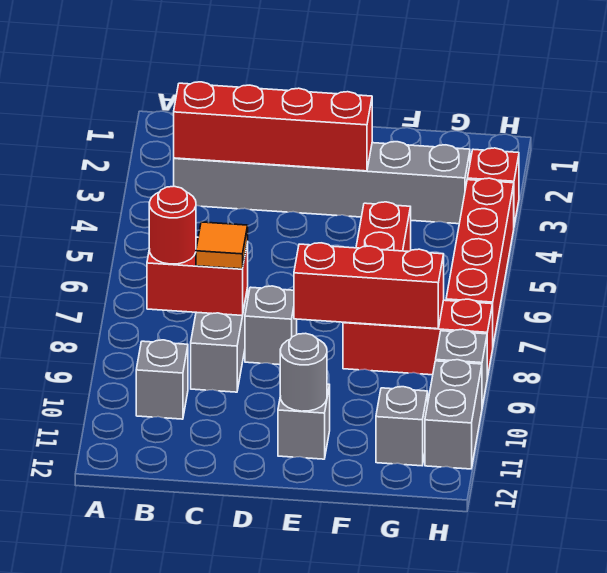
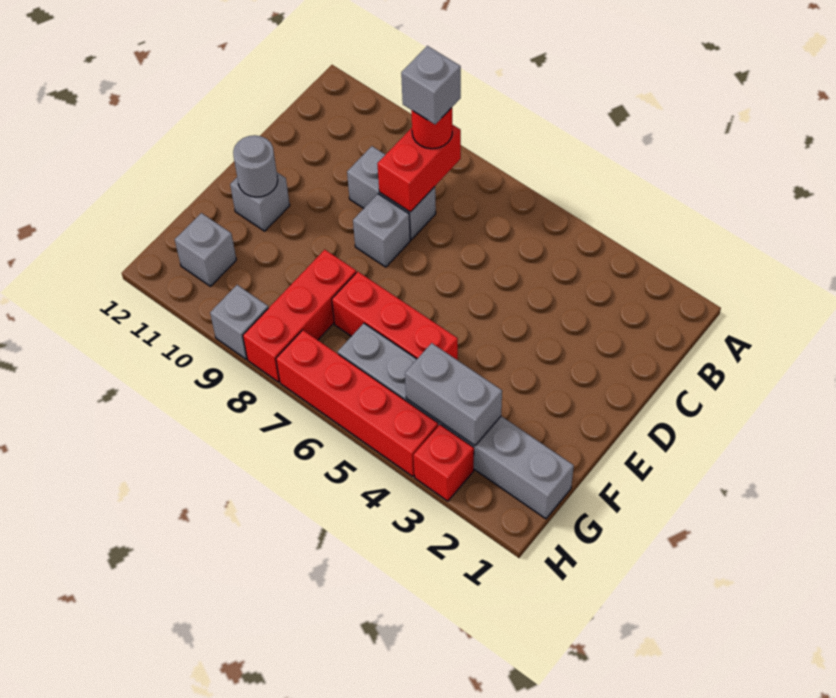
grey 1x6 brick [174,142,470,224] -> grey 1x6 brick turned to [338,323,574,519]
red 1x4 brick [174,82,372,171] -> none
grey 1x1 brick [136,340,188,419] -> grey 1x1 brick moved to [401,46,461,124]
orange 1x1 tile [196,222,248,269] -> none
red 1x3 brick [294,243,444,329] -> none
grey 1x2 brick [425,360,482,469] -> grey 1x2 brick moved to [405,343,502,445]

